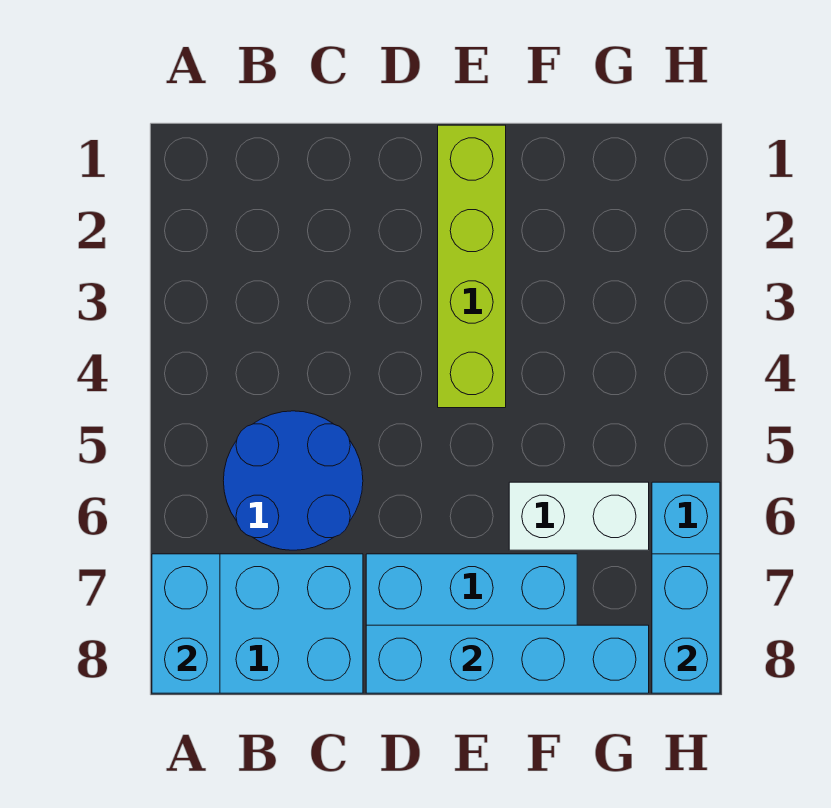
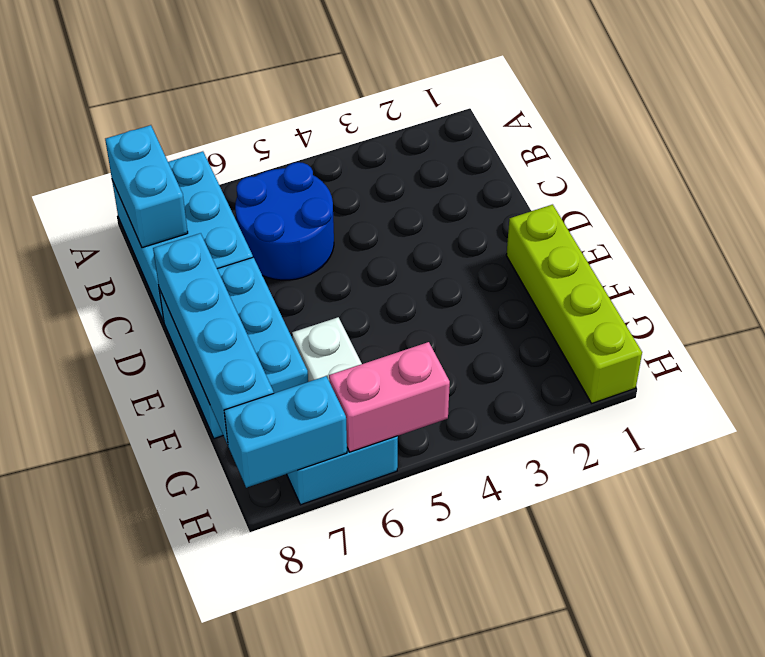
cyan 1x2 brick [152,554,220,693] -> cyan 1x2 brick turned to [105,125,188,248]
lime 1x4 brick [438,125,506,408] -> lime 1x4 brick turned to [506,205,642,403]
none -> pink 1x2 brick [329,342,450,452]

